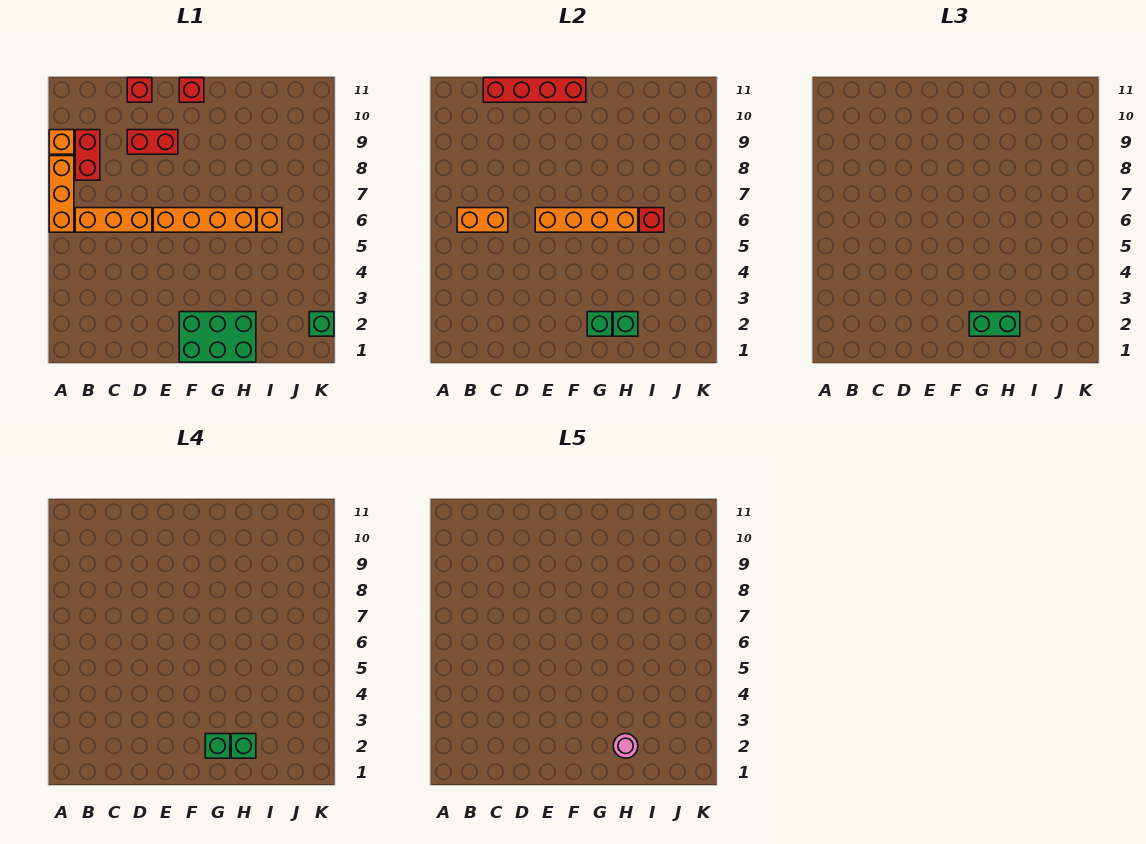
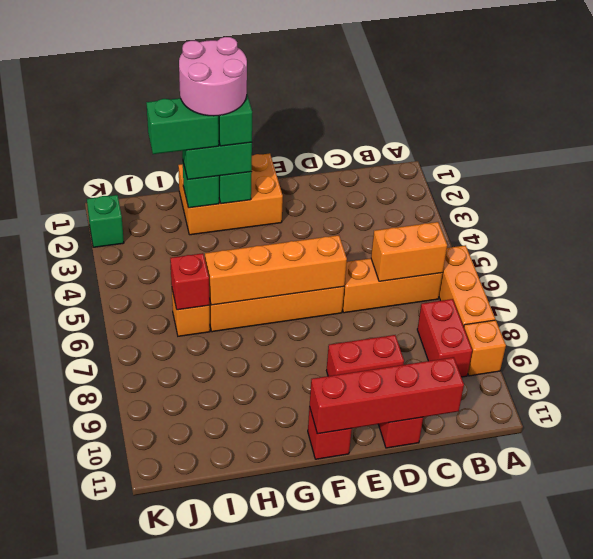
green 2x3 brick [179,312,256,362] -> orange 2x3 brick [178,153,283,235]
green 1x1 brick [231,734,256,758] -> green 1x2 brick [146,98,219,154]
pink 1x1 round brick [613,734,638,758] -> pink 2x2 round brick [179,37,247,116]

